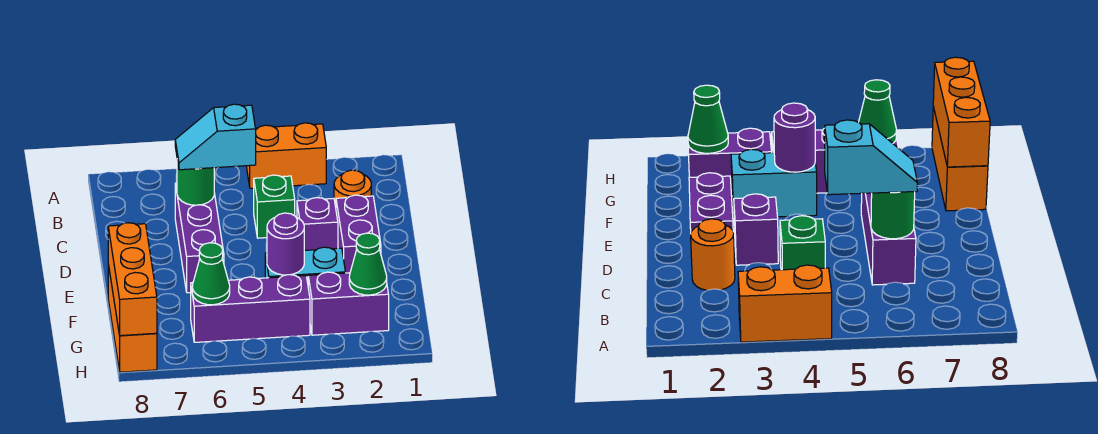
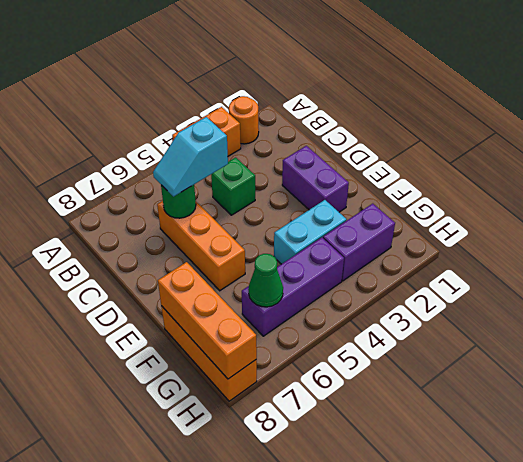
orange 1x1 round brick [334,170,371,207] -> orange 1x1 round brick moved to [229,96,259,144]
purple 1x3 brick [175,183,224,293] -> orange 1x3 brick [157,201,245,291]
purple 1x1 brick [297,198,338,250] -> none
purple 1x1 round brick [267,213,304,275] -> none
green 1x1 cone [349,233,387,295] -> none

